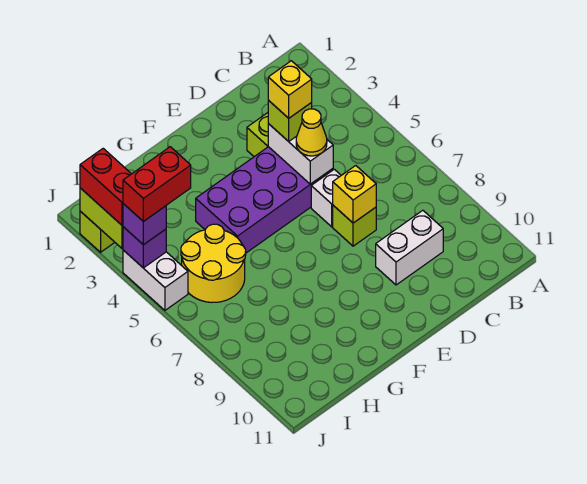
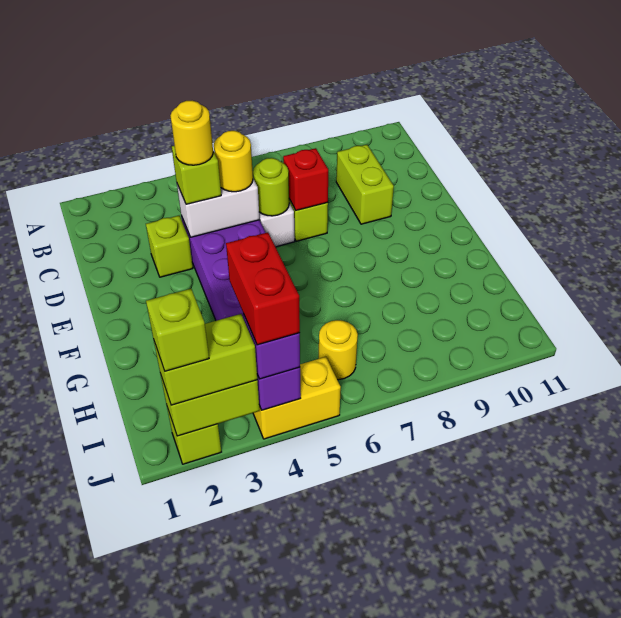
white 1x2 brick [376,210,443,285] -> lime 1x2 brick [336,145,394,224]
yellow 1x1 brick [268,61,312,118] -> yellow 1x1 round brick [170,101,213,165]
yellow 1x1 cone [296,109,327,156] -> yellow 1x1 round brick [214,131,253,192]
none -> lime 1x1 round brick [253,158,289,216]
yellow 1x1 brick [333,166,376,223] -> red 1x1 brick [283,148,328,210]
yellow 2x2 round brick [181,224,246,302] -> yellow 1x1 round brick [319,320,358,380]
red 1x2 brick [80,149,131,225] -> lime 1x2 brick [154,314,257,405]
none -> lime 1x1 brick [146,289,209,371]
white 1x2 brick [123,250,188,310] -> yellow 1x2 brick [253,357,341,439]

